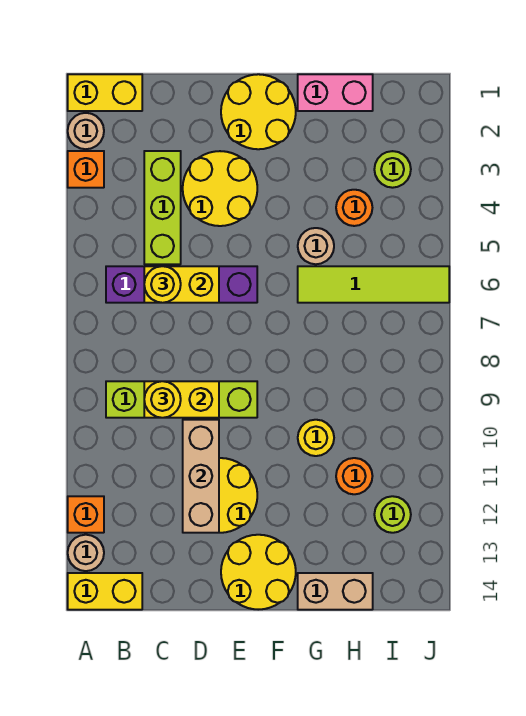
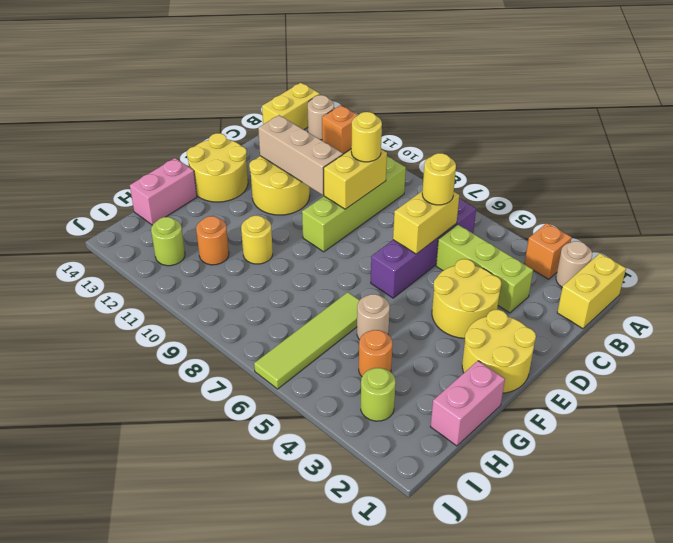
tan 1x2 brick [298,573,373,610] -> pink 1x2 brick [130,158,197,225]

